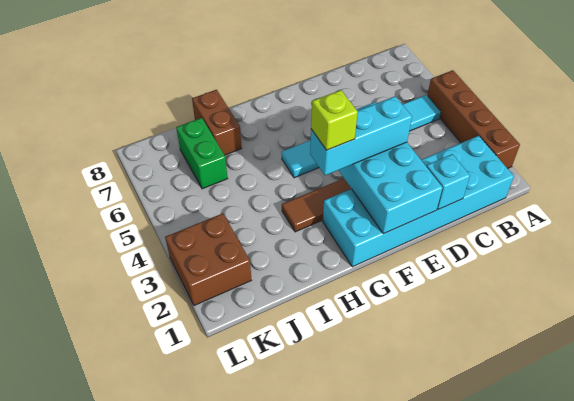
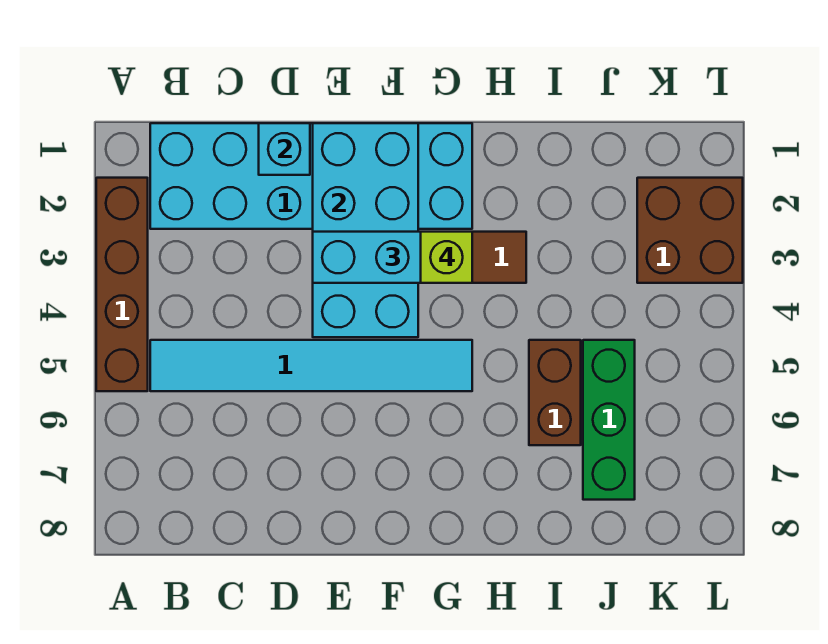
brown 1x2 brick [192,90,242,155] -> brown 1x2 brick moved to [529,340,581,445]
green 1x2 brick [176,118,228,189] -> green 1x3 brick [583,340,635,500]

